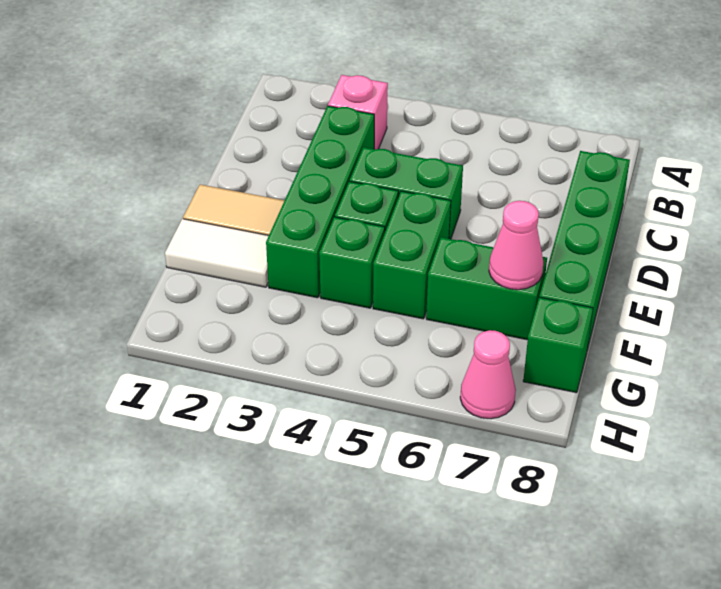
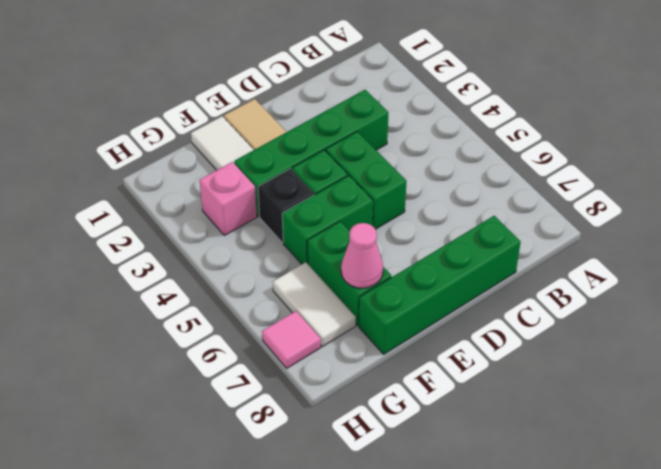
pink 1x1 brick [328,75,388,150] -> pink 1x1 brick moved to [200,162,257,236]
green 1x1 brick [319,217,385,308] -> black 1x1 brick [258,169,314,242]
none -> white 1x2 tile [273,262,356,347]
green 1x1 brick [523,297,593,393] -> none
pink 1x1 cone [460,330,516,419] -> pink 1x1 tile [262,311,321,368]

